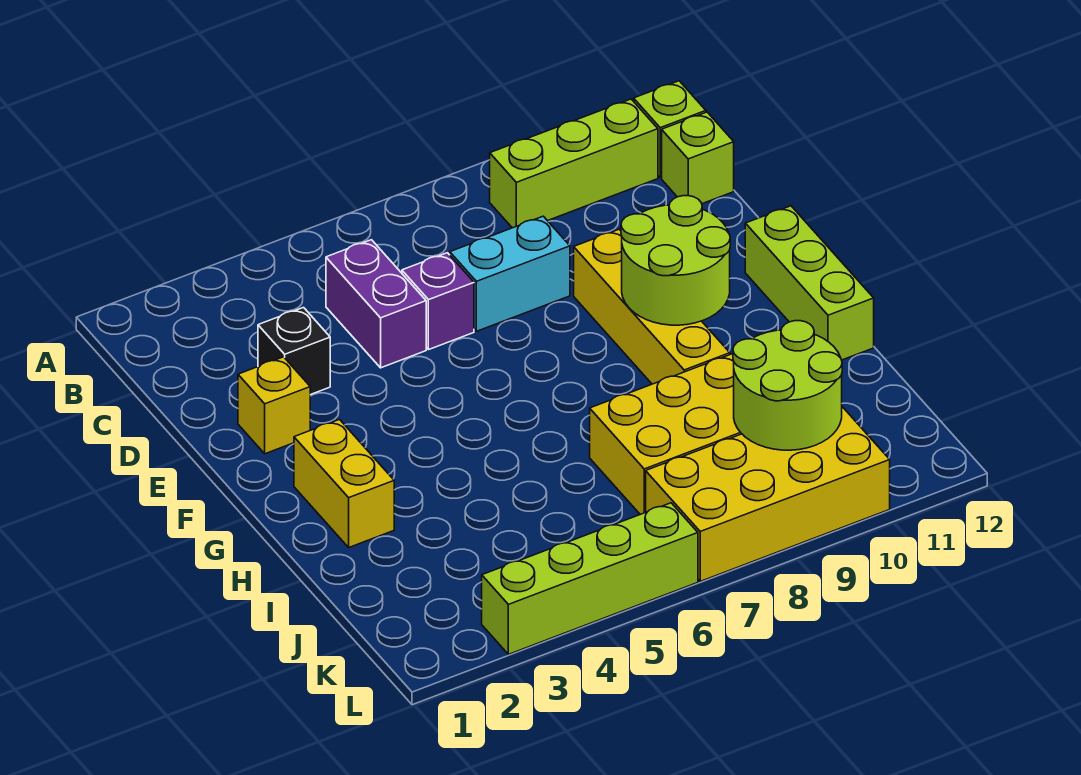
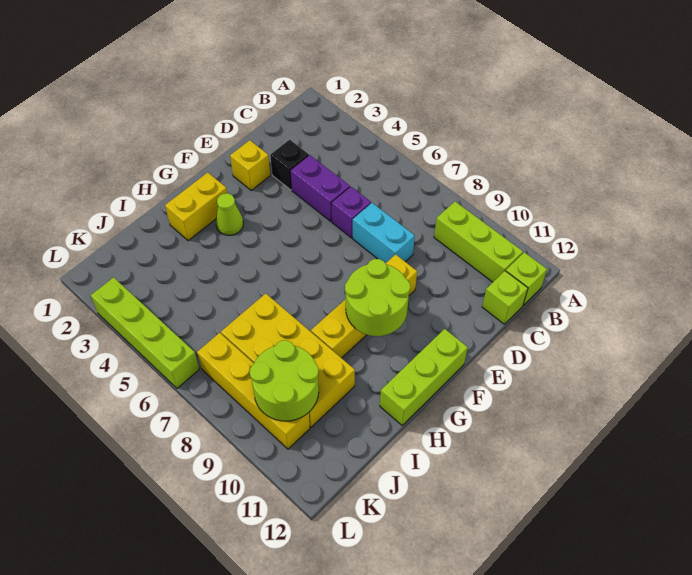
purple 1x2 brick [326,240,426,368] -> purple 1x2 brick turned to [290,155,350,222]
none -> lime 1x1 cone [216,193,243,235]
yellow 2x4 brick [646,407,890,581] -> yellow 1x4 brick [197,333,310,449]

